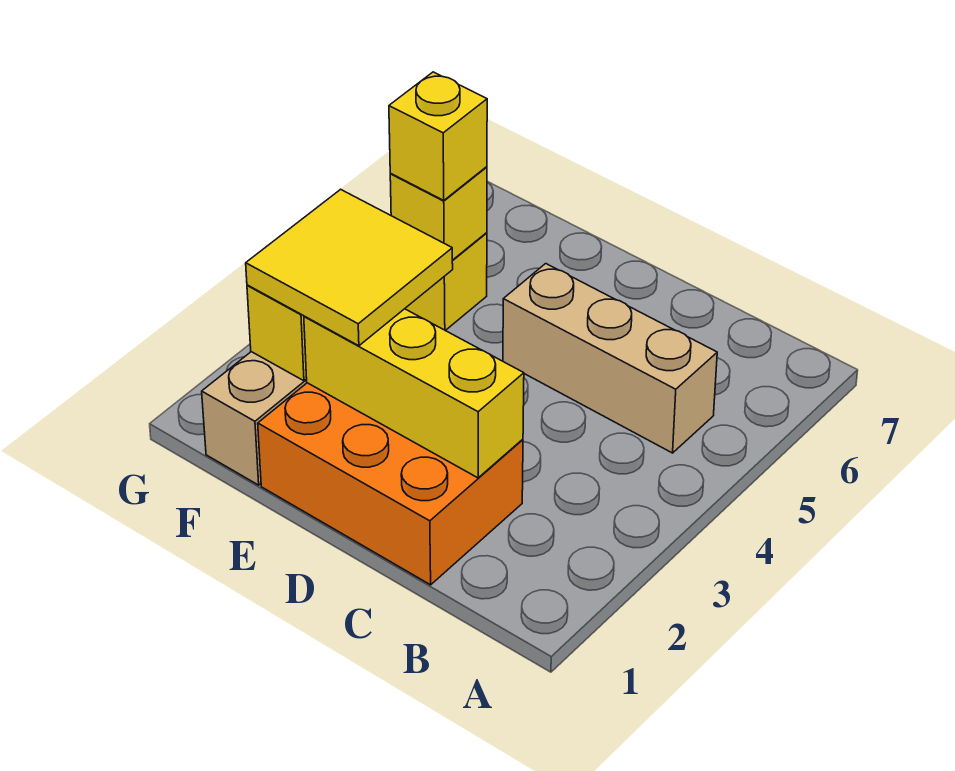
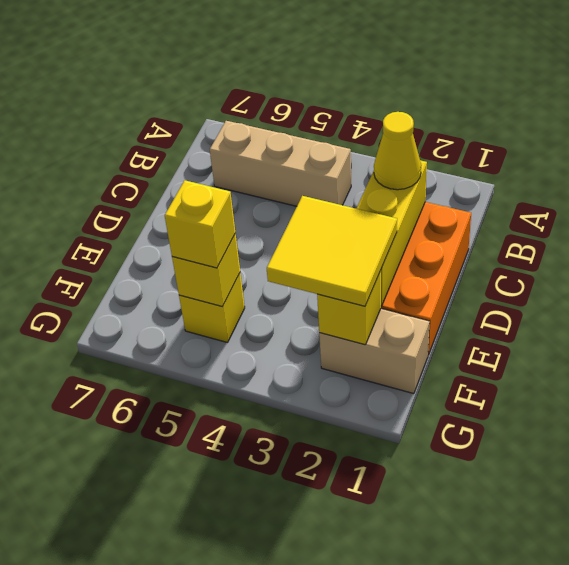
tan 1x3 brick [503,264,717,453] -> tan 1x3 brick turned to [210,121,351,206]
none -> yellow 1x1 cone [374,112,421,190]

